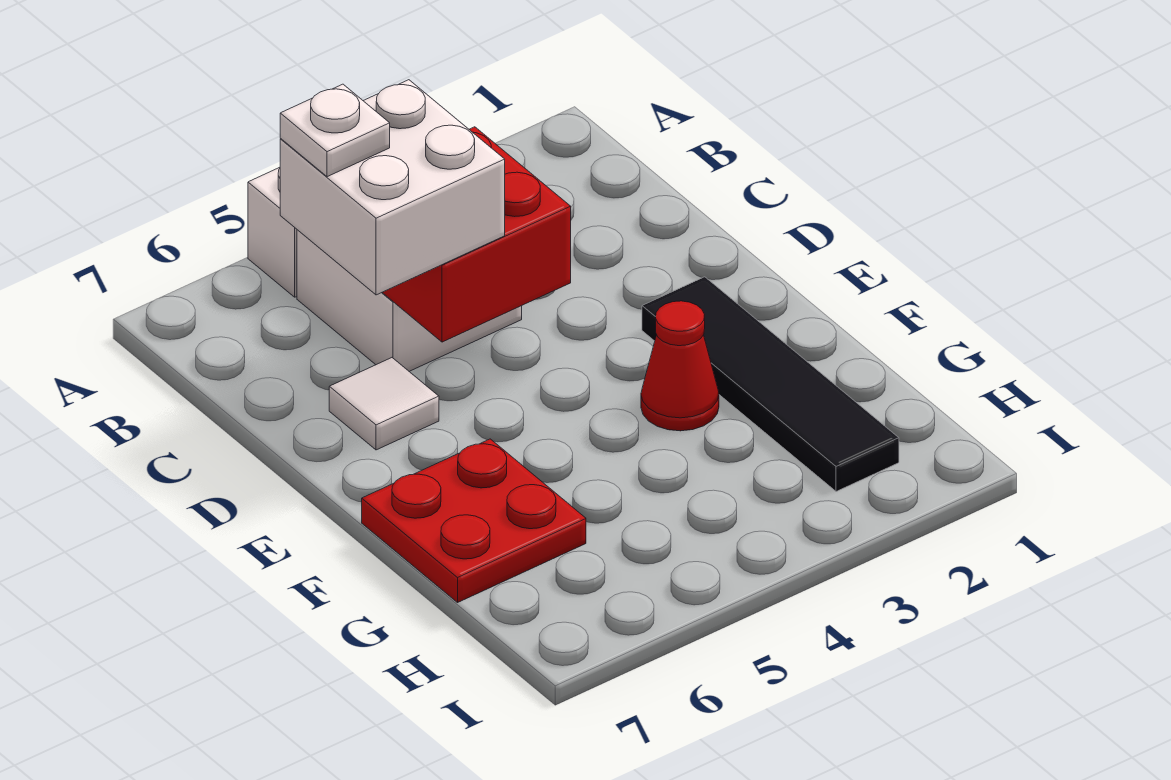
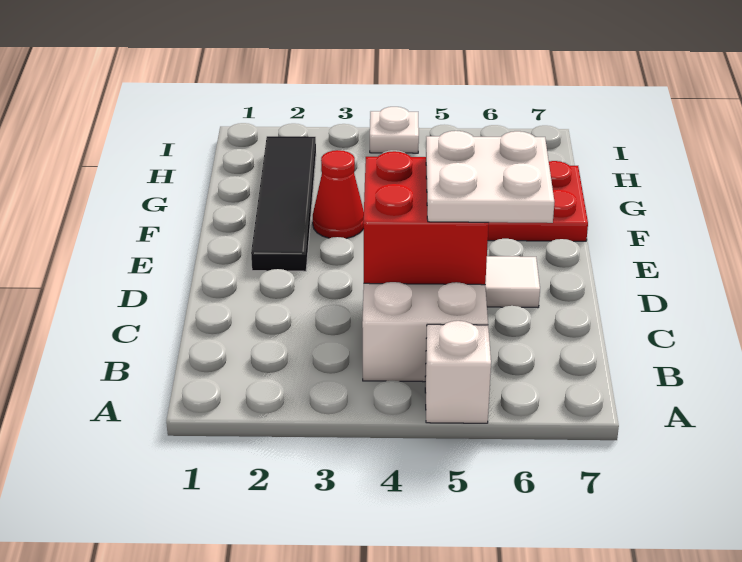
white 2x2 brick [280,80,505,295] -> white 2x2 plate [426,131,554,223]
white 1x1 plate [280,84,390,177] -> white 1x1 plate moved to [370,107,419,153]

